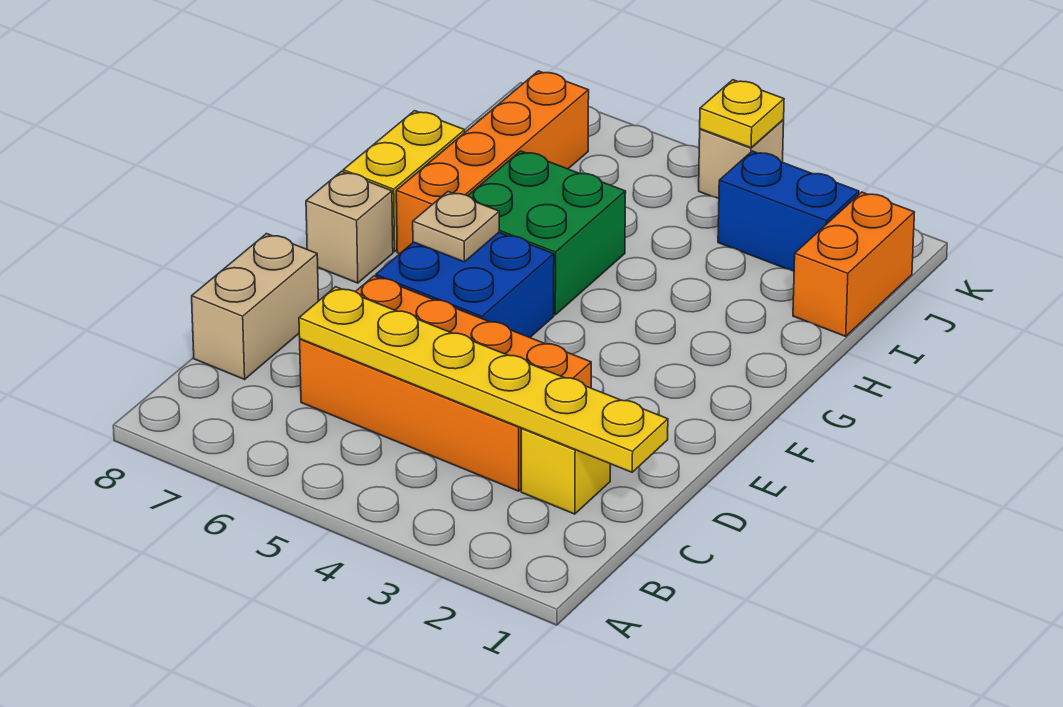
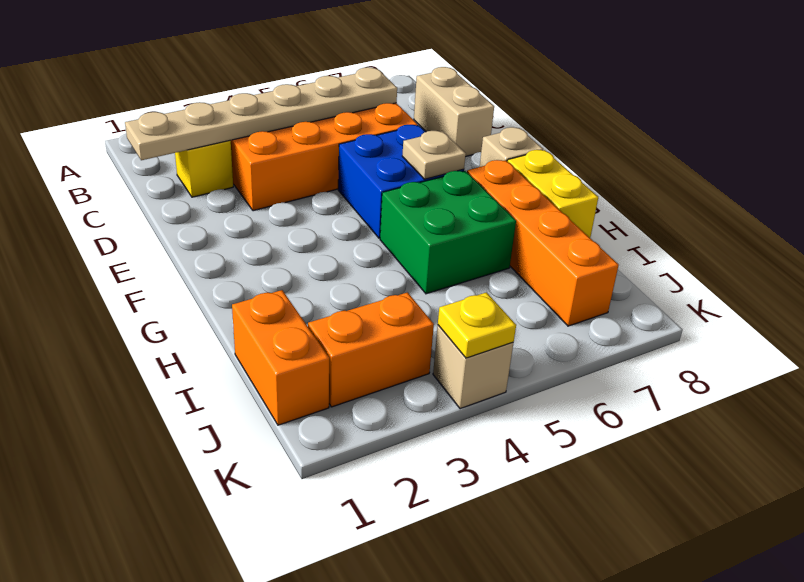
yellow 1x6 plate [299,287,668,472] -> tan 1x6 plate [125,67,397,160]
blue 1x2 brick [718,151,859,271] -> orange 1x2 brick [308,292,434,407]

